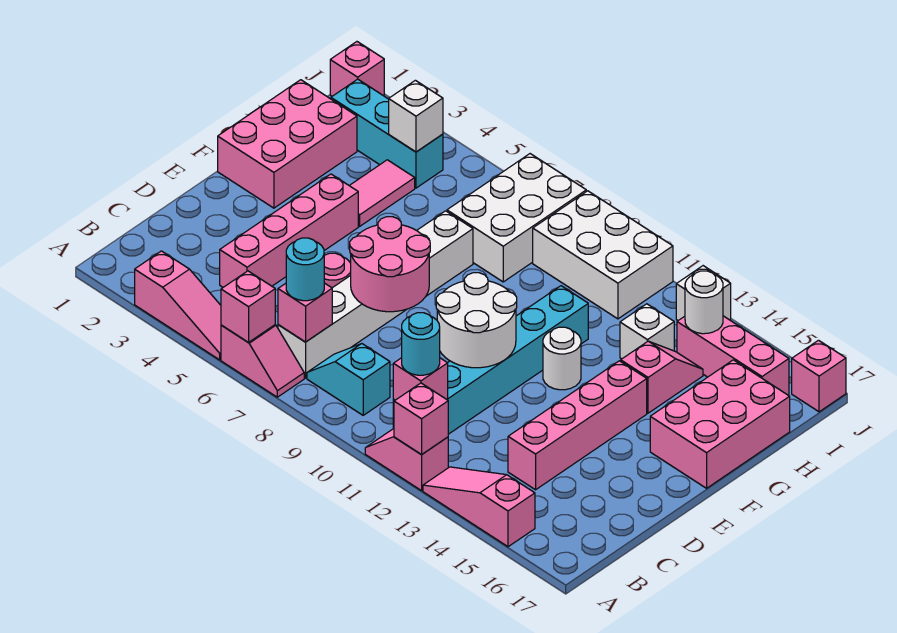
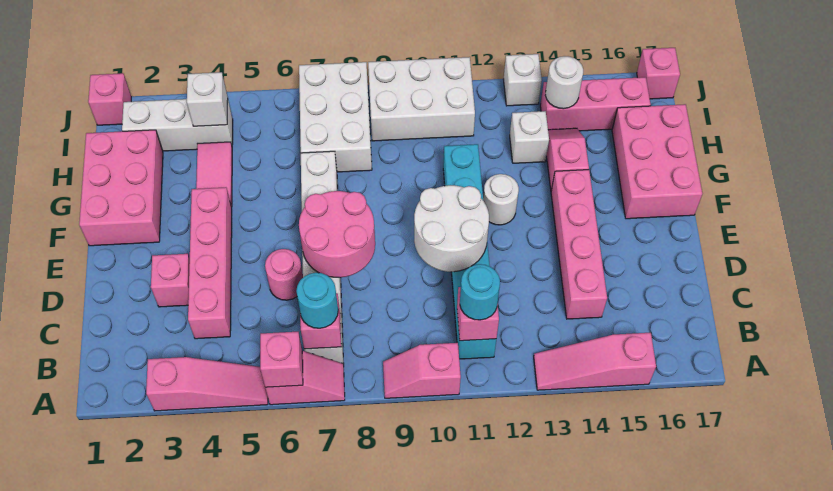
pink 1x2 slope [365,429,448,491] -> pink 1x2 slope moved to [383,343,461,398]
pink 1x1 brick [394,383,448,455] -> pink 1x1 brick moved to [151,253,190,307]
cyan 1x2 slope [307,344,390,415] -> none
cyan 1x3 brick [331,79,443,188] -> white 1x3 brick [122,99,233,151]

